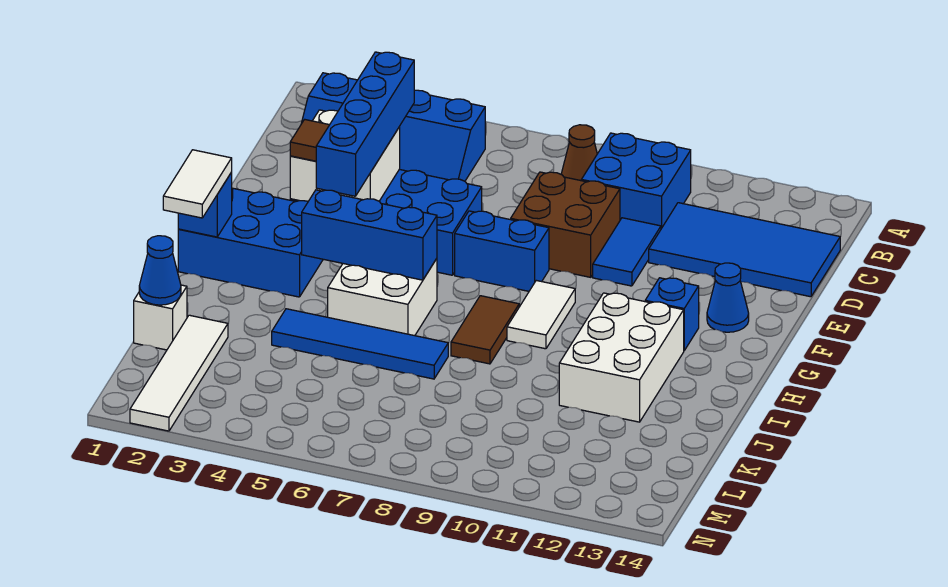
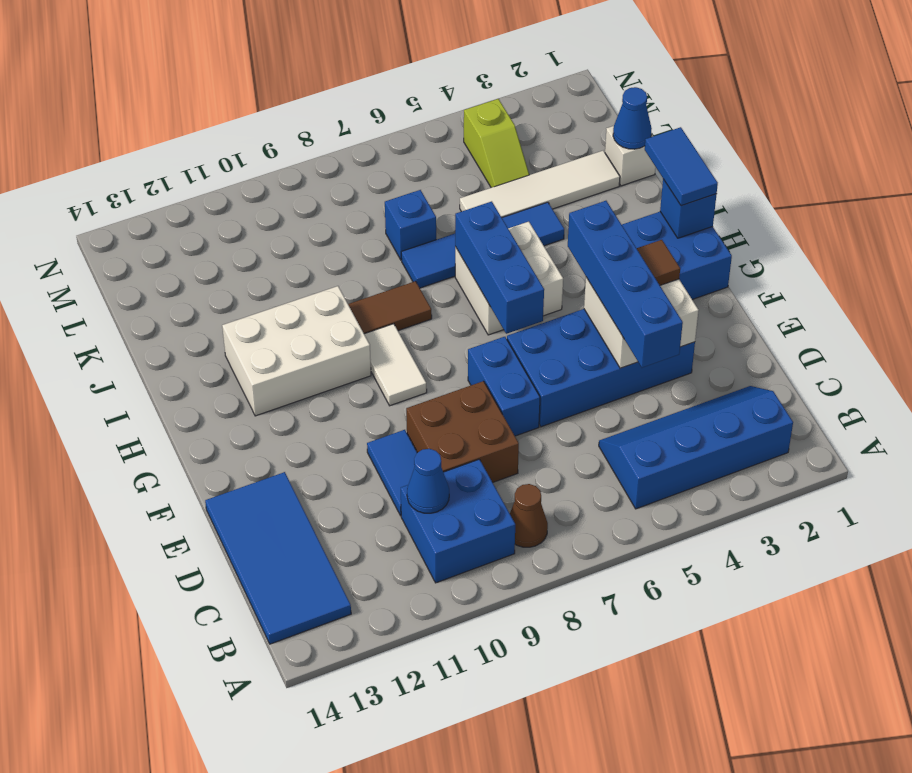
blue 2x4 tile [649,203,840,297] -> blue 2x4 tile turned to [205,472,351,644]
blue 1x2 brick [455,211,549,291] -> blue 1x2 brick turned to [468,337,540,436]
blue 1x1 cone [707,263,749,332] -> blue 1x1 cone moved to [407,449,449,513]
blue 1x1 brick [645,278,699,350] -> blue 1x1 brick moved to [385,190,436,260]
white 1x2 tile [163,150,232,218] -> blue 1x2 tile [645,127,718,206]
blue 1x3 brick [302,190,437,280] -> blue 1x3 brick turned to [455,201,544,334]
brown 1x2 tile [451,296,519,364] -> brown 1x2 tile turned to [348,281,432,334]
white 2x3 brick [559,293,684,422] -> white 2x3 brick turned to [222,286,371,416]
white 1x4 tile [130,315,228,431] -> white 1x4 tile turned to [460,151,620,217]
none -> lime 1x2 slope [464,99,529,188]

